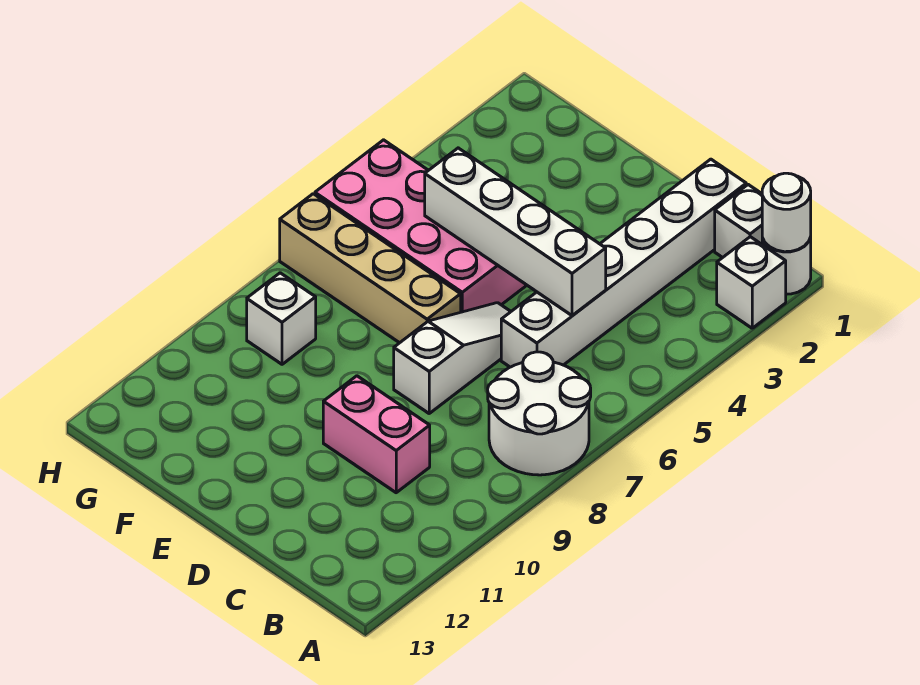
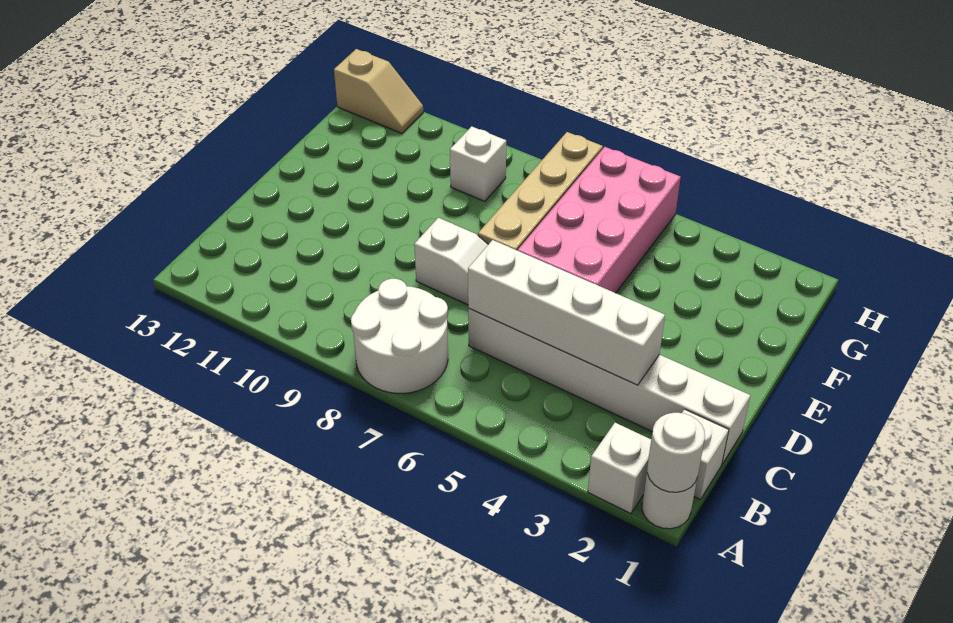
white 1x4 brick [425,148,606,316] -> white 1x4 brick turned to [468,240,665,385]
pink 1x2 brick [323,376,430,493] -> none
none -> tan 1x2 slope [334,49,423,134]

